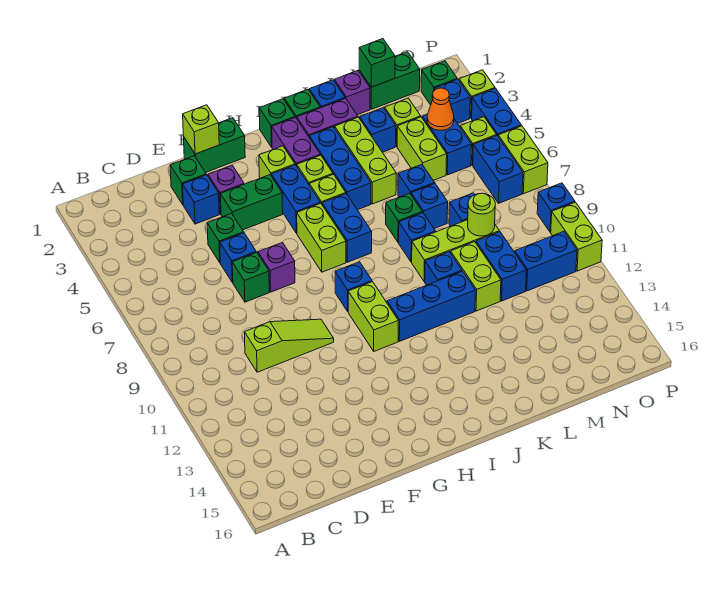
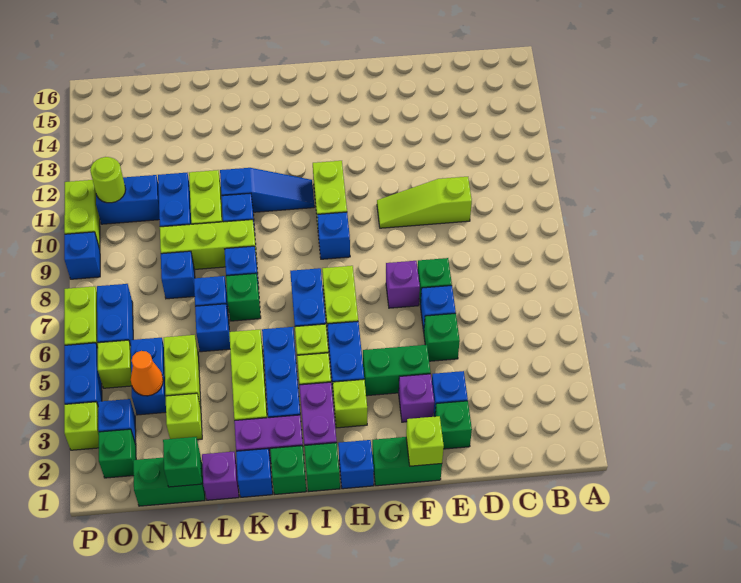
blue 1x3 brick [387,271,475,341] -> blue 1x3 slope [220,168,314,212]
blue 1x1 brick [360,108,396,152] -> blue 1x1 brick moved to [338,440,374,489]
lime 1x1 round brick [468,193,495,236] -> lime 1x1 round brick moved to [90,157,126,203]

